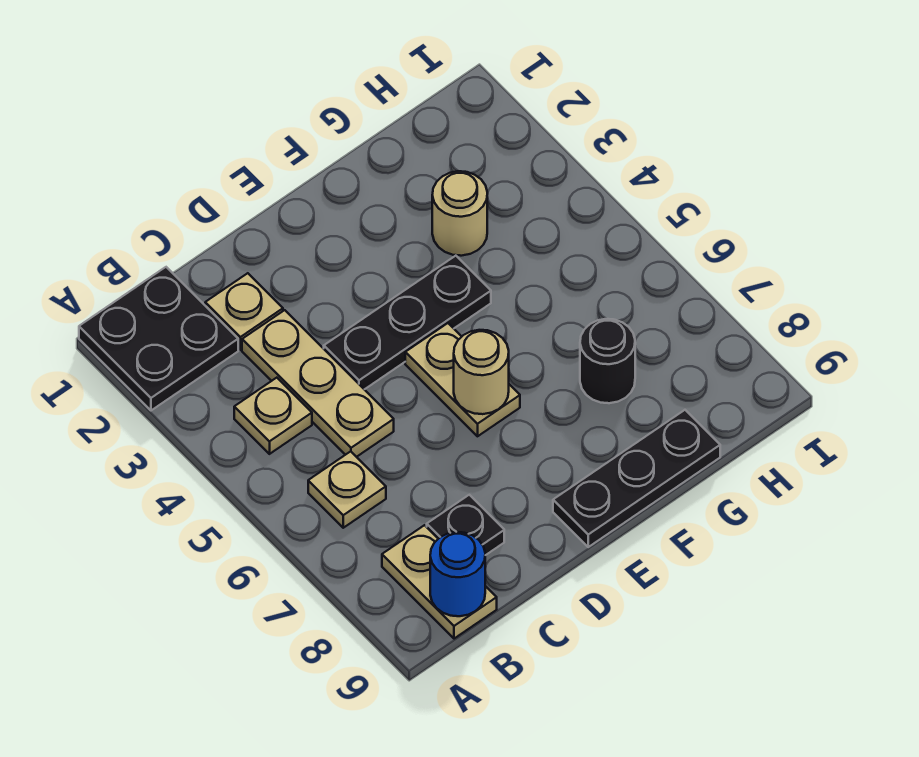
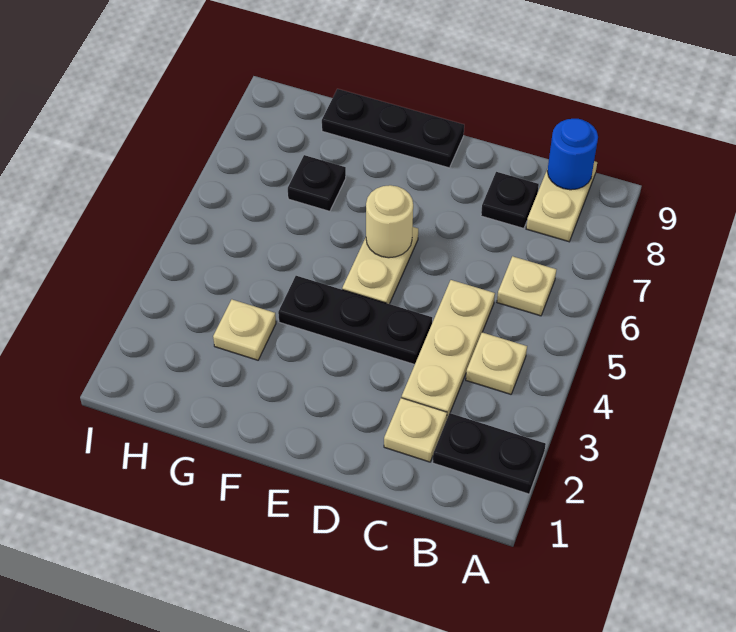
black 2x2 plate [79,267,238,410] -> black 1x2 plate [433,413,546,494]
tan 1x1 round brick [432,171,487,256] -> tan 1x1 plate [213,300,276,360]
black 1x1 round brick [580,319,635,403] -> black 1x1 plate [288,155,346,211]

